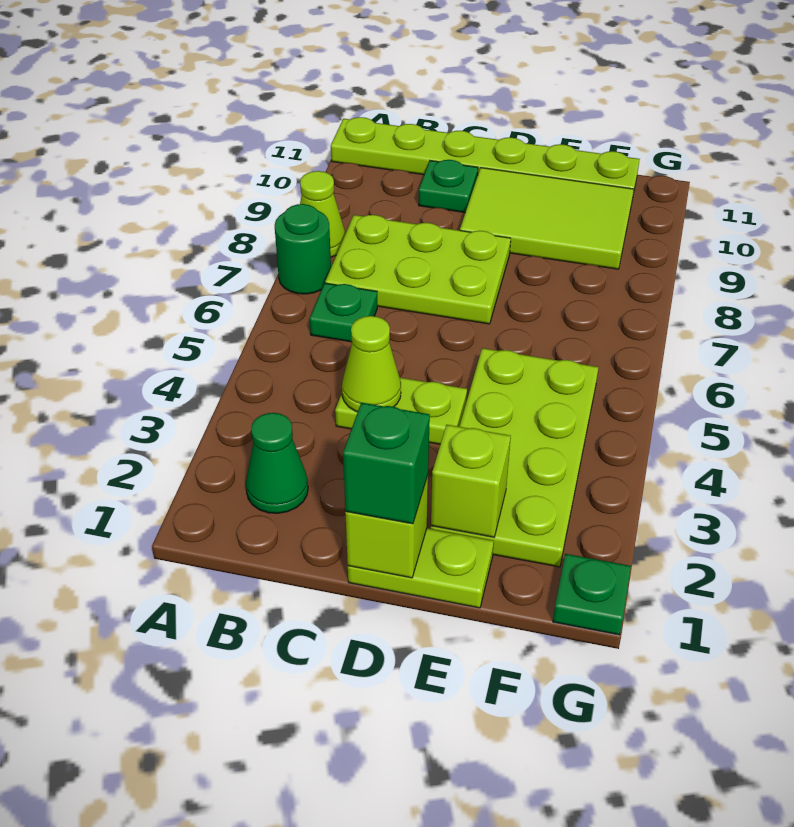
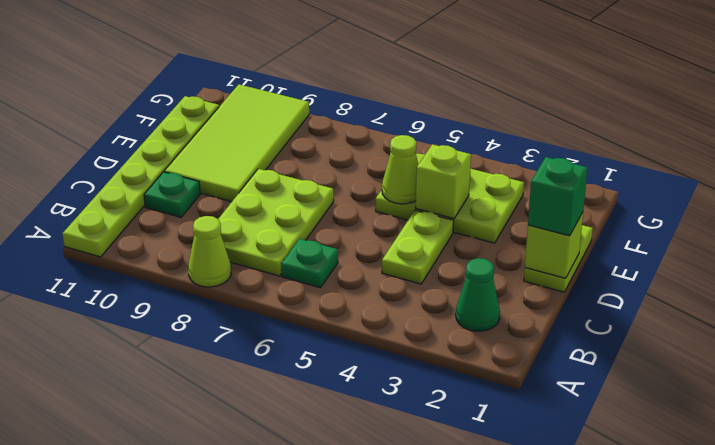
green 1x1 round brick [275,204,331,294] -> none
lime 1x1 cone [342,316,401,412] -> lime 1x1 cone moved to [382,135,418,204]
lime 2x3 tile [460,168,634,269] -> lime 2x4 tile [164,84,309,202]
lime 2x4 plate [431,348,599,567] -> lime 2x3 plate [376,154,524,243]
lime 1x1 brick [431,425,511,537] -> lime 1x1 brick moved to [416,144,471,218]
green 1x1 plate [553,554,631,635] -> none

